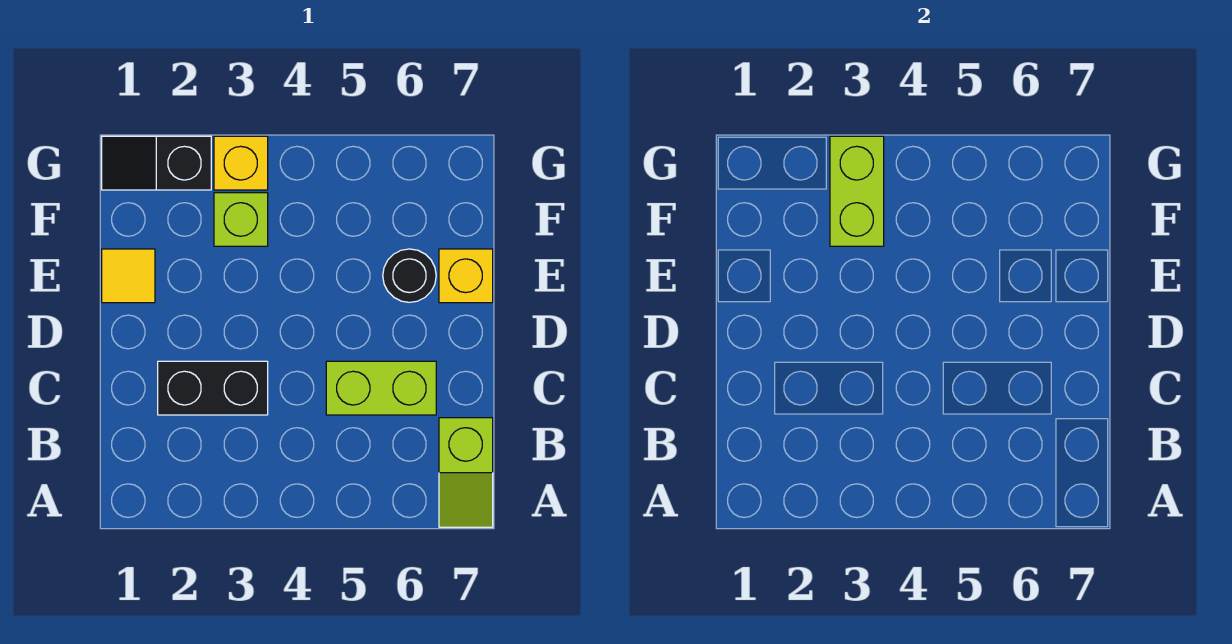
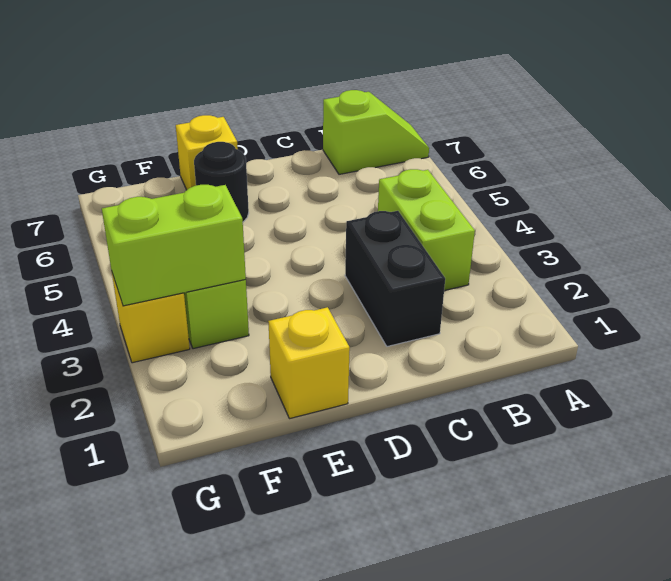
lime 1x2 brick [326,361,436,415] -> lime 1x2 brick moved to [378,169,475,290]
yellow 1x1 tile [102,249,155,303] -> yellow 1x1 brick [268,307,350,419]
black 1x2 slope [102,136,211,190] -> none

